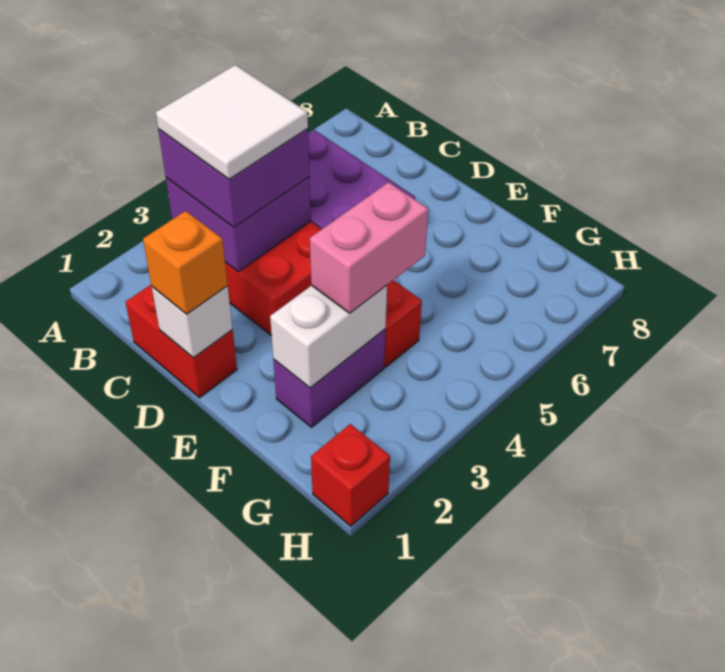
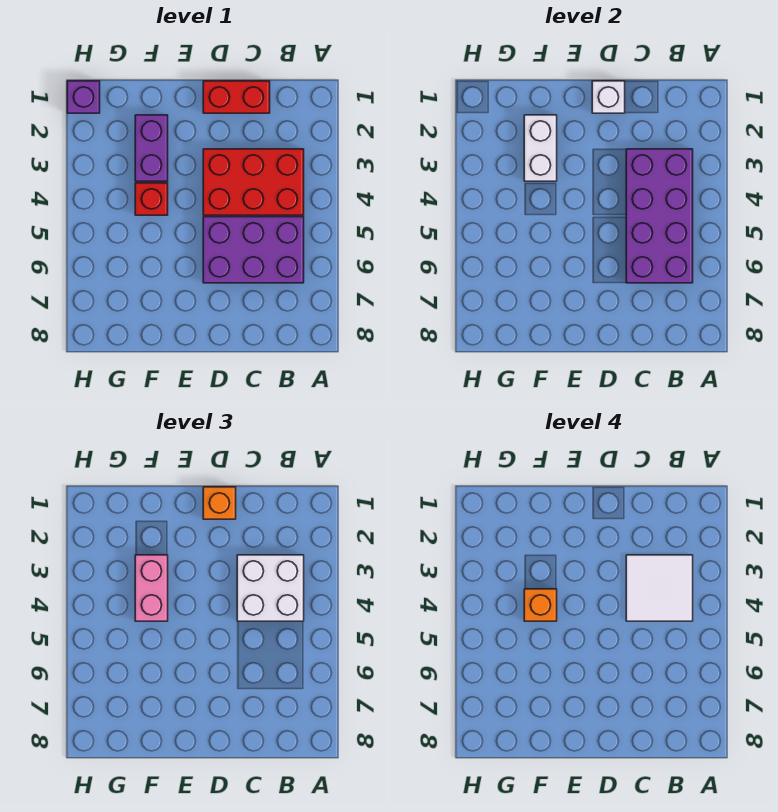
purple 2x2 brick [166,177,311,272] -> purple 2x4 brick [626,149,693,283]
purple 2x2 brick [158,129,310,227] -> white 2x2 brick [237,555,304,621]
none -> orange 1x1 brick [524,589,557,621]
red 1x1 brick [311,424,390,526] -> purple 1x1 brick [67,81,100,113]

